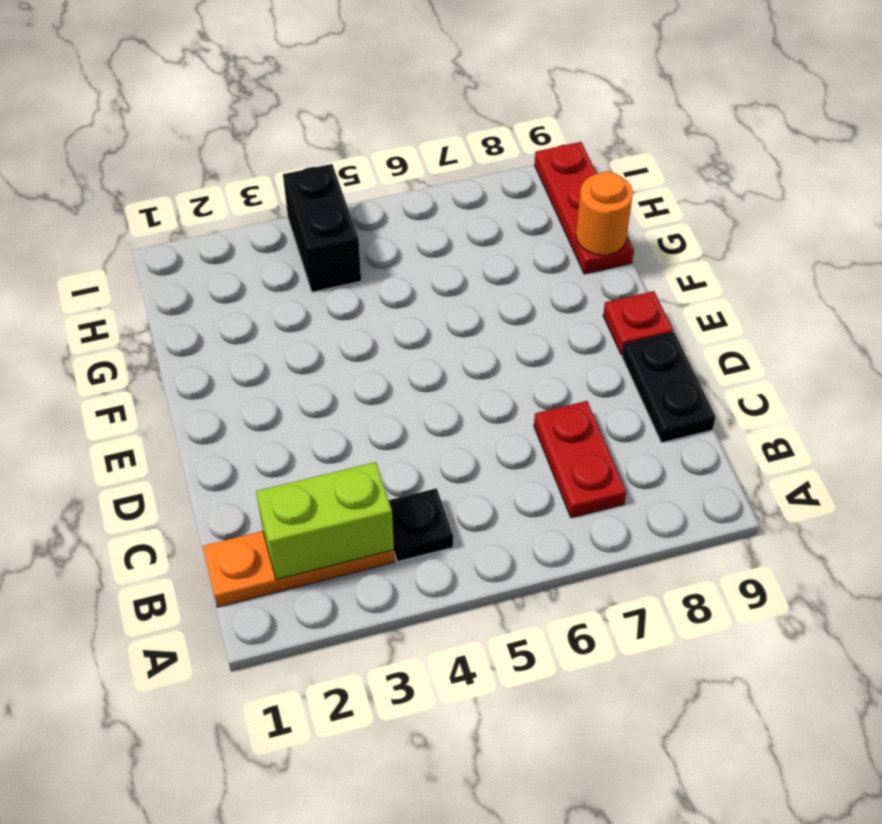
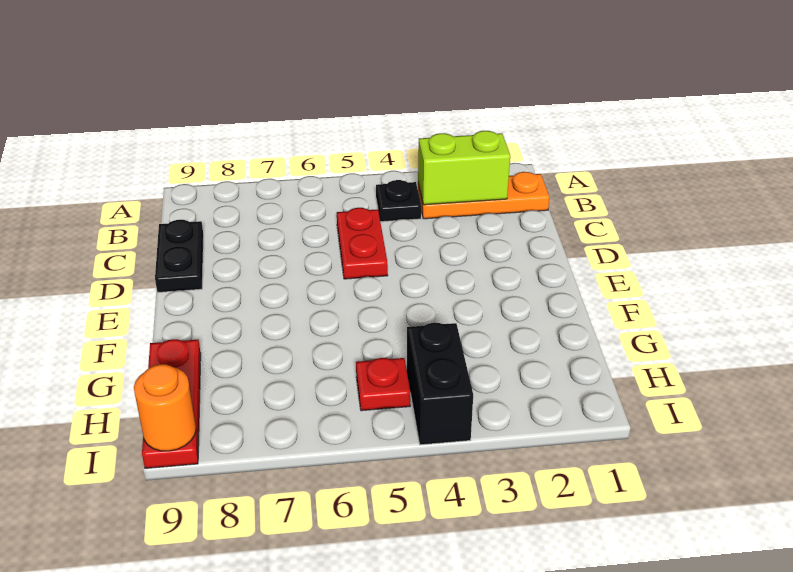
red 1x2 plate [534,401,626,518] -> red 1x2 plate moved to [337,208,388,279]
red 1x1 plate [603,291,673,355] -> red 1x1 plate moved to [356,358,410,411]
orange 1x1 round brick [576,172,633,255] -> orange 1x1 round brick moved to [134,364,196,451]

